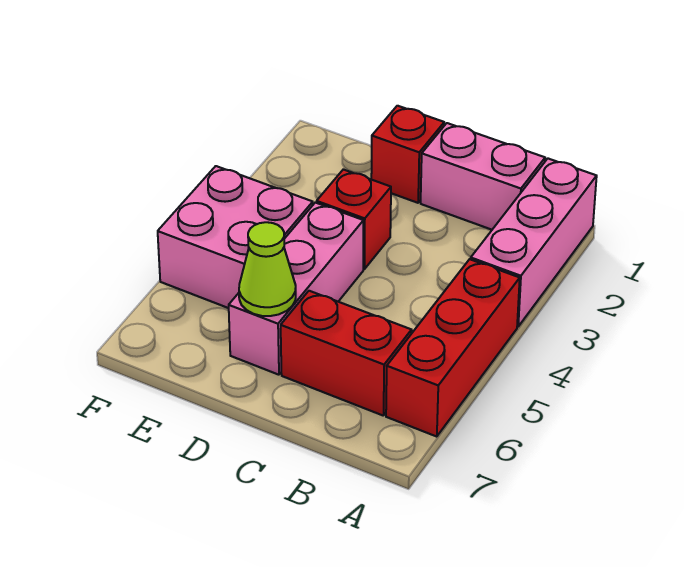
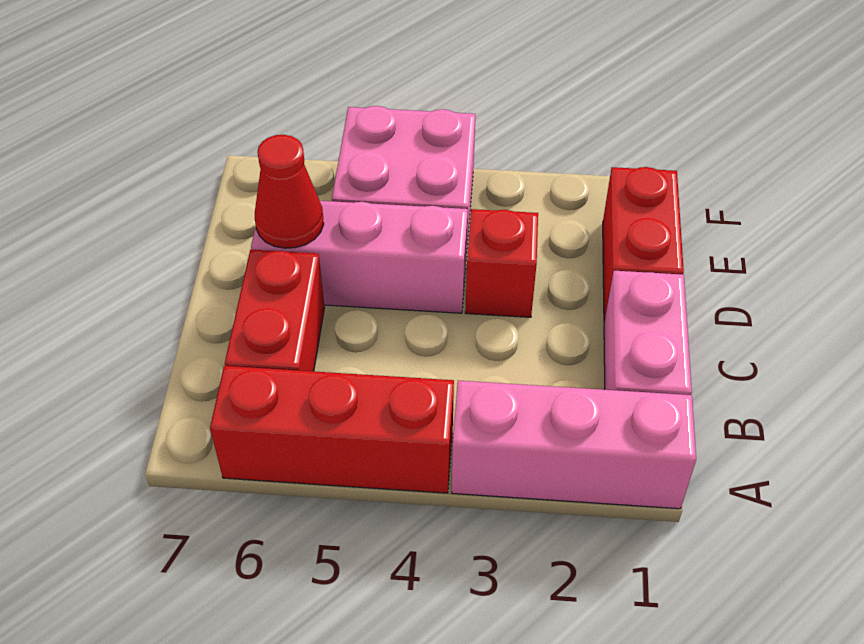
red 1x1 brick [371,106,444,203] -> red 1x2 brick [603,167,684,322]
lime 1x1 cone [239,222,296,316] -> red 1x1 cone [255,135,324,248]

